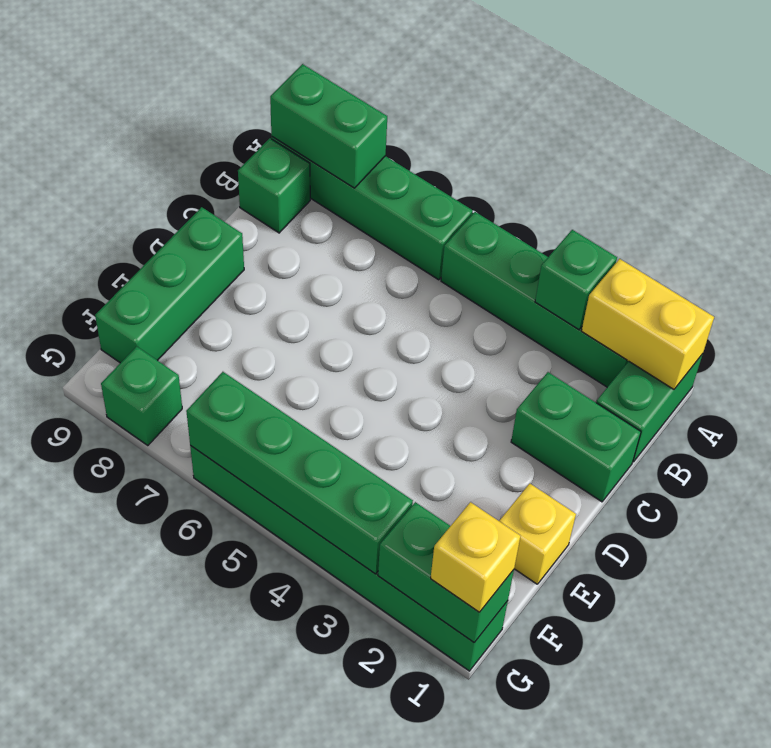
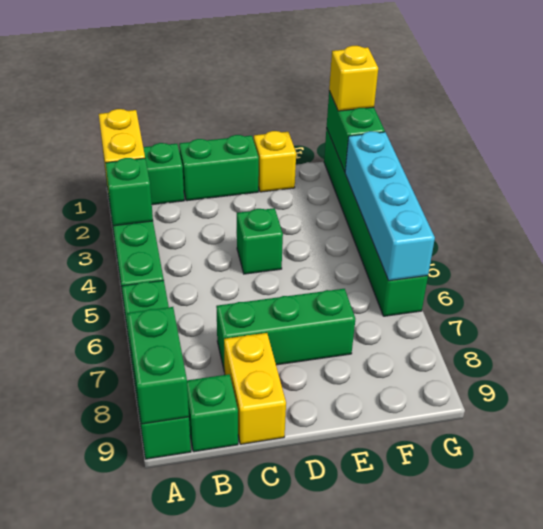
green 1x2 brick [511,372,641,502] -> green 1x2 brick turned to [179,135,259,201]
none -> yellow 1x2 brick [224,333,286,444]
green 1x3 brick [95,207,244,363] -> green 1x3 brick moved to [216,289,355,372]
green 1x4 brick [186,372,413,574] -> cyan 1x4 brick [345,131,435,281]
green 1x1 brick [101,346,182,446] -> green 1x1 brick moved to [237,208,283,274]

